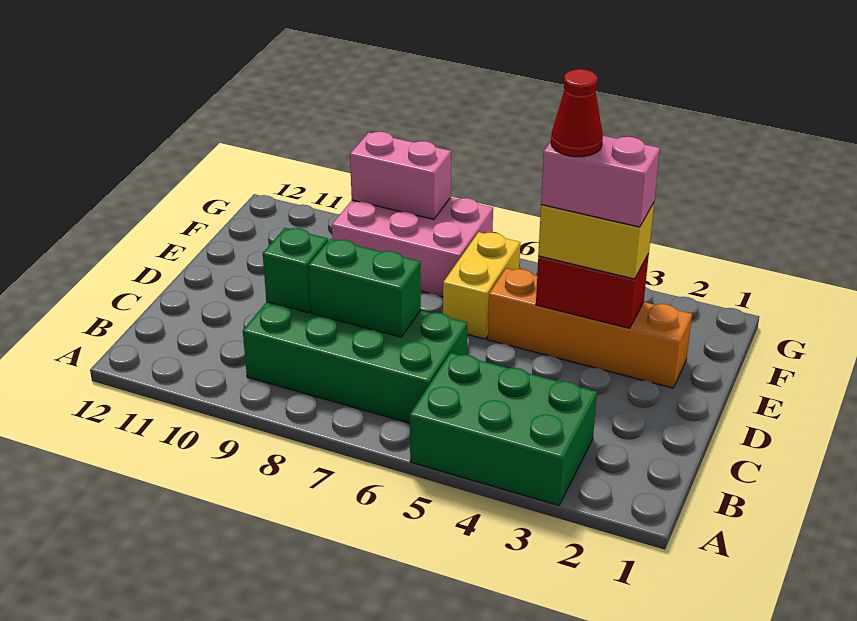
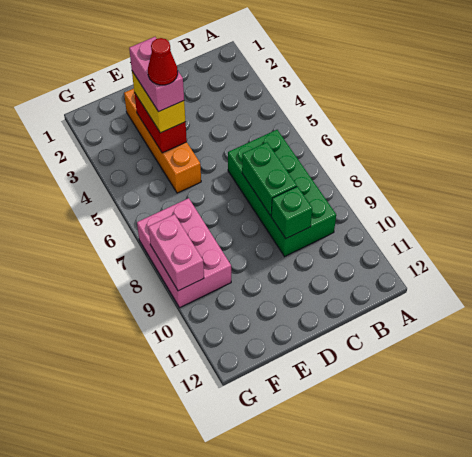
green 2x3 brick [410,353,597,505] -> none
yellow 1x2 brick [443,232,520,339] -> none

